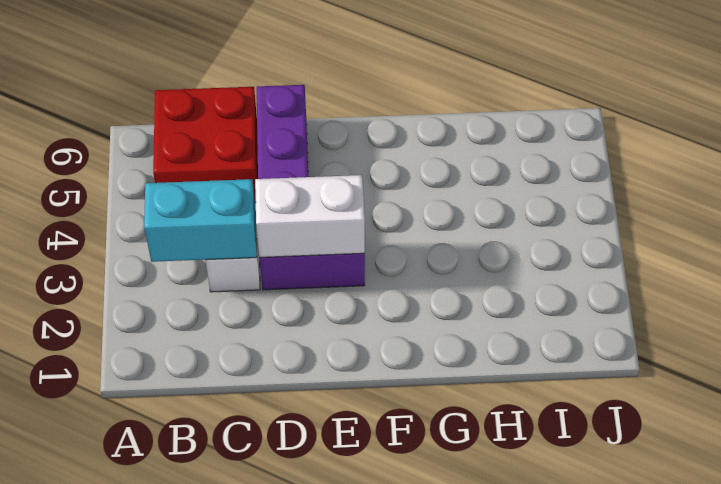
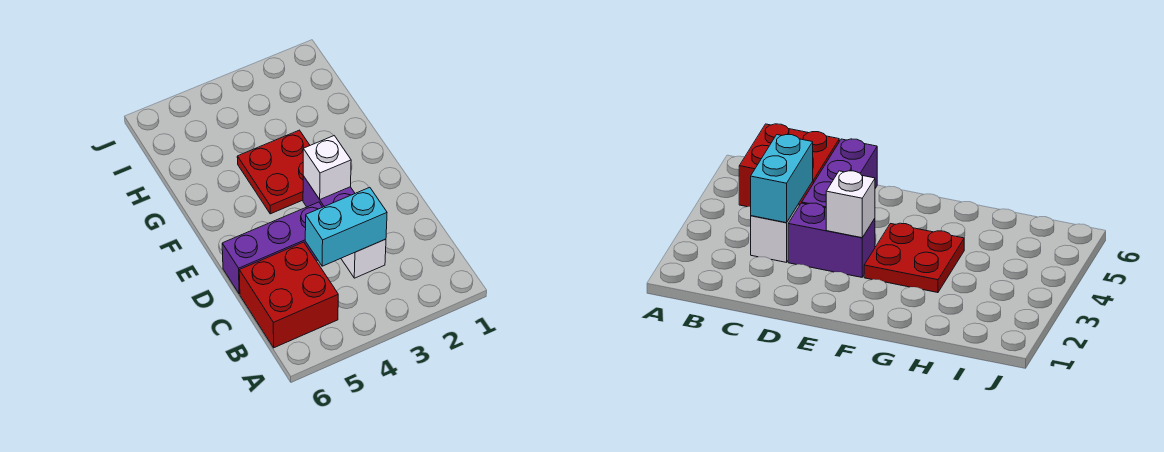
cyan 1x2 brick [144,179,257,262] -> cyan 1x2 brick turned to [305,187,387,266]
white 1x2 brick [255,175,365,257] -> white 1x1 brick [303,136,351,199]
none -> red 2x2 plate [237,130,310,214]

